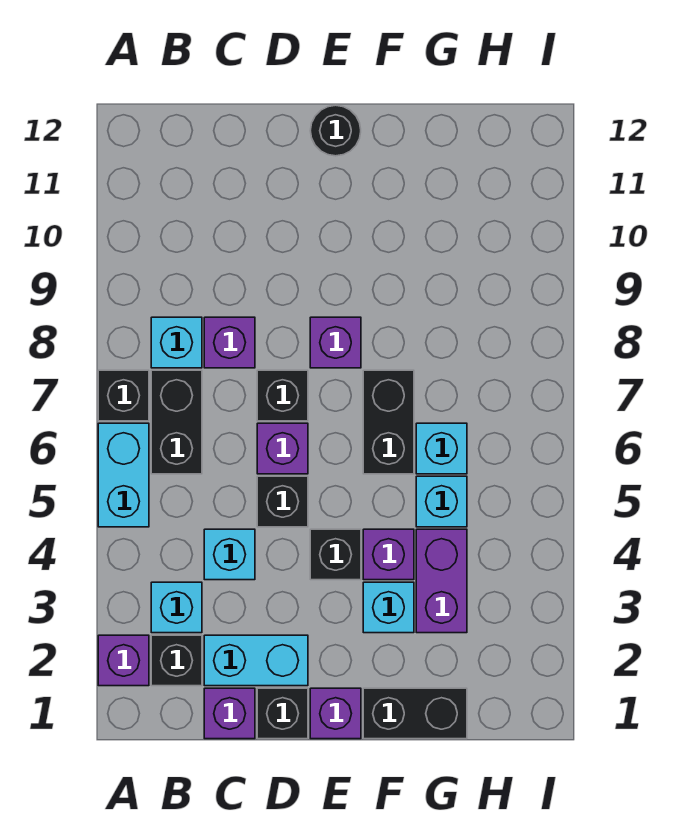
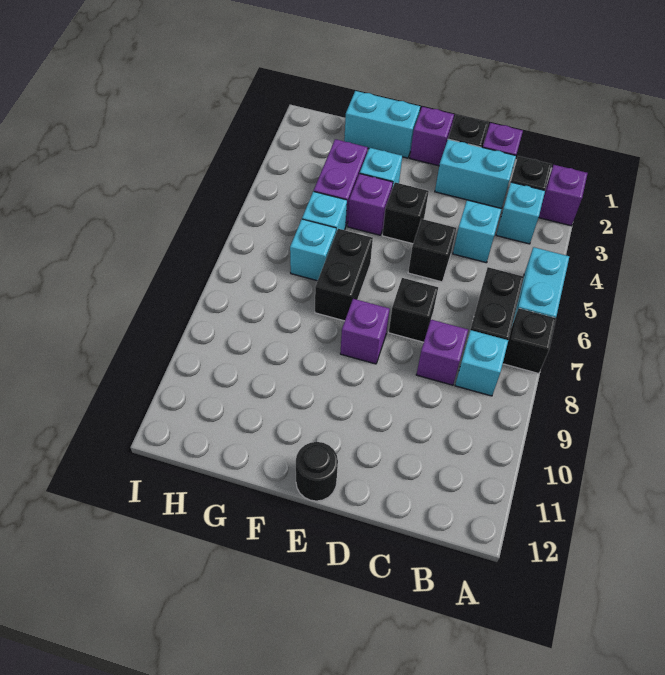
purple 1x1 brick [257,423,308,474] -> none
black 1x2 brick [363,688,467,739] -> cyan 1x2 brick [344,91,420,158]

